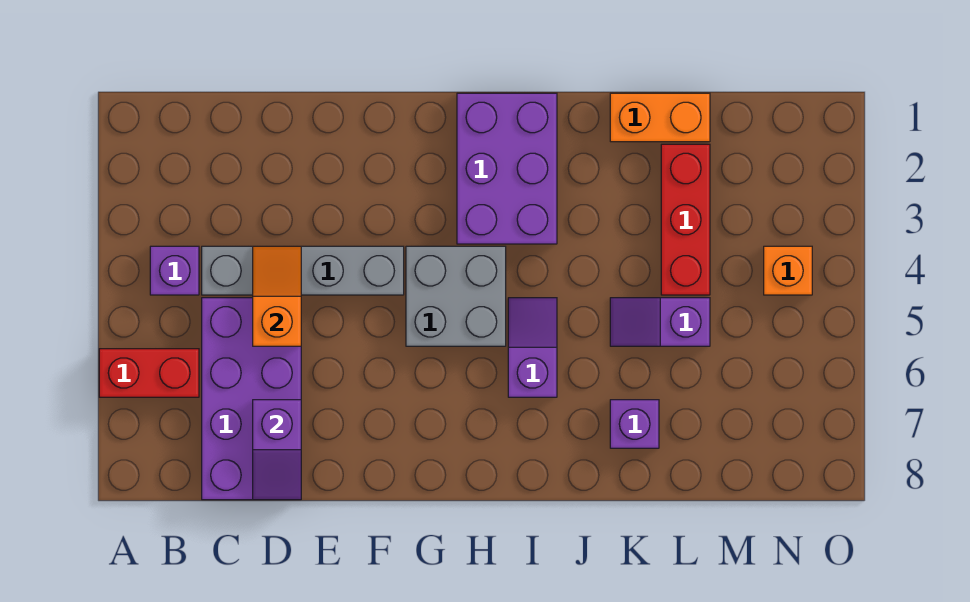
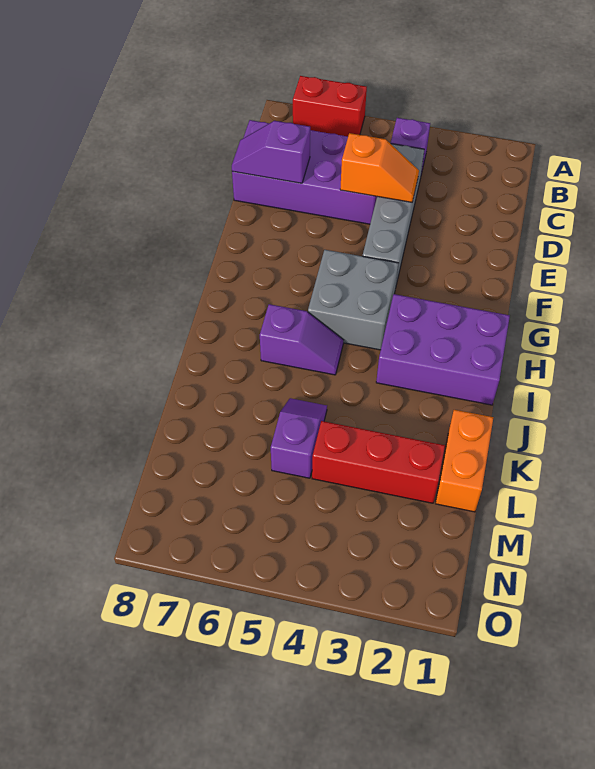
red 1x2 brick [99,349,199,397] -> red 1x2 brick turned to [293,76,367,136]
purple 1x1 brick [610,400,659,448] -> none
orange 1x1 brick [764,246,812,295] -> none

